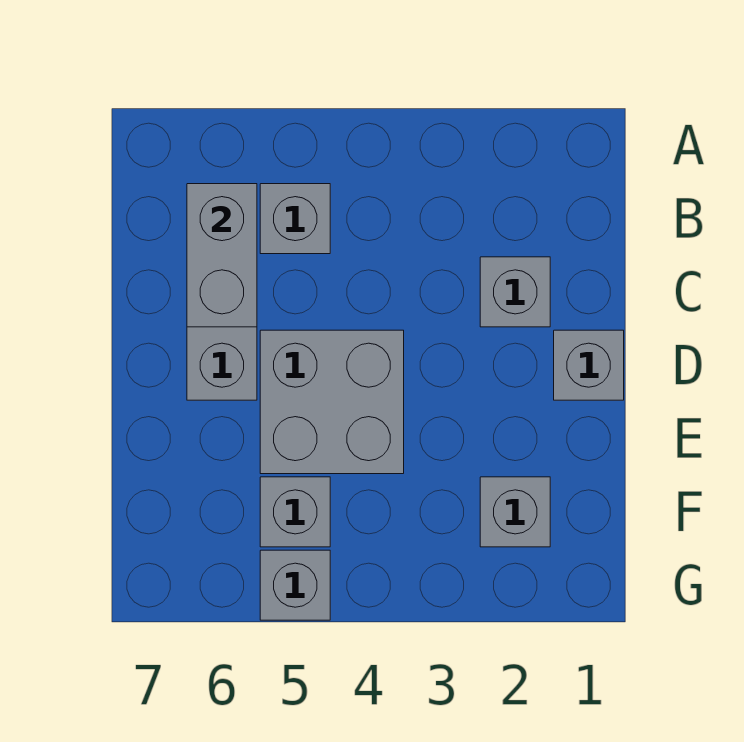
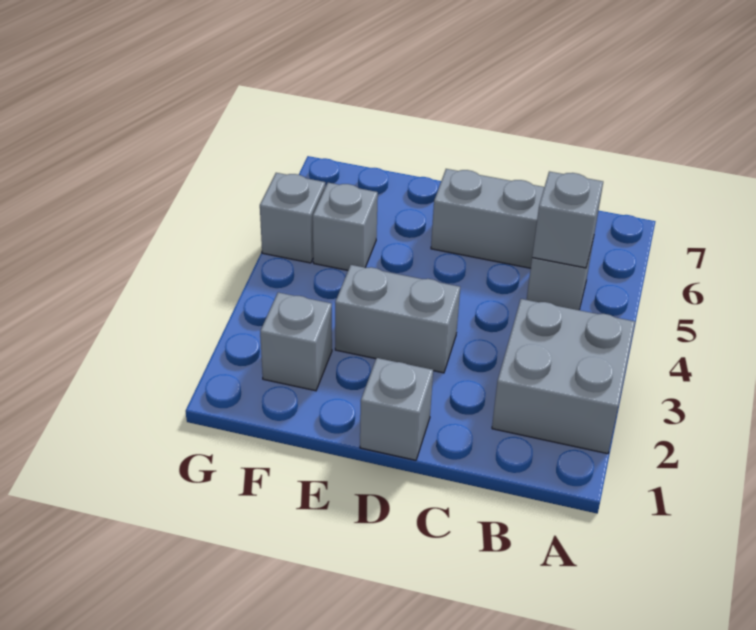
grey 1x2 brick [187,184,257,327] -> grey 1x2 brick moved to [335,265,460,373]
grey 1x1 brick [480,257,550,327] -> grey 1x1 brick moved to [532,171,603,268]
grey 2x2 brick [260,330,404,474] -> grey 2x2 brick moved to [492,299,635,454]

